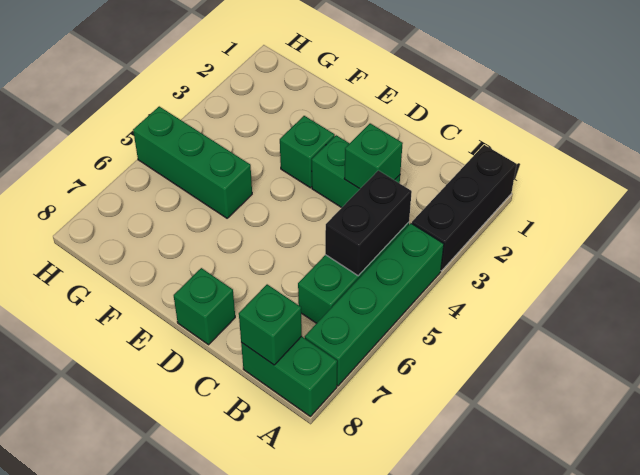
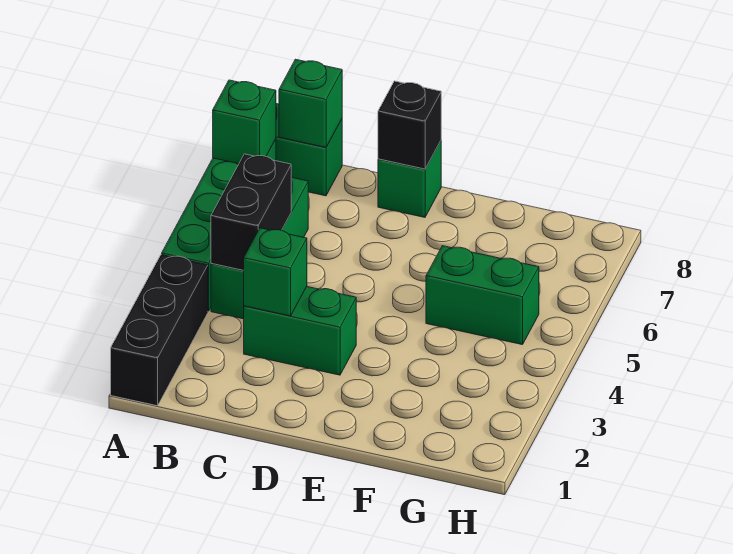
none -> black 1x1 brick [378,81,441,169]
green 1x1 brick [280,116,335,188] -> green 1x1 brick moved to [213,80,276,164]
green 1x3 brick [133,106,252,218] -> green 1x2 brick [426,246,539,345]

